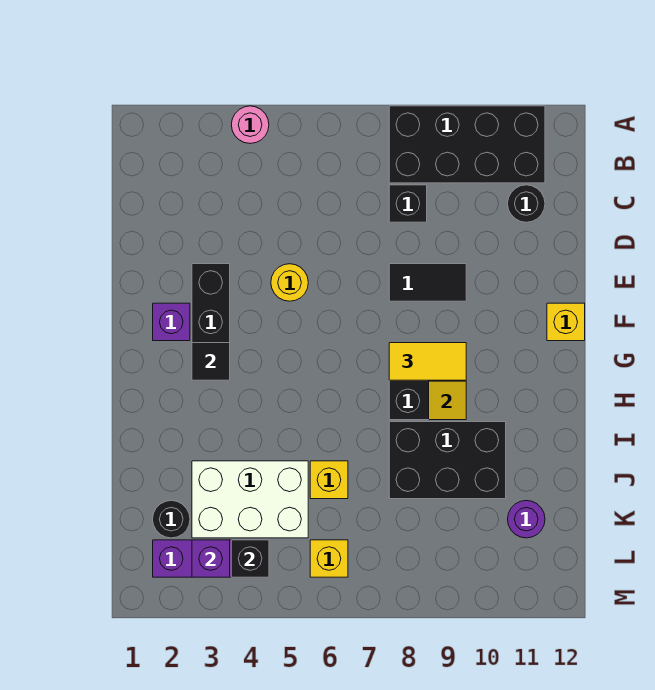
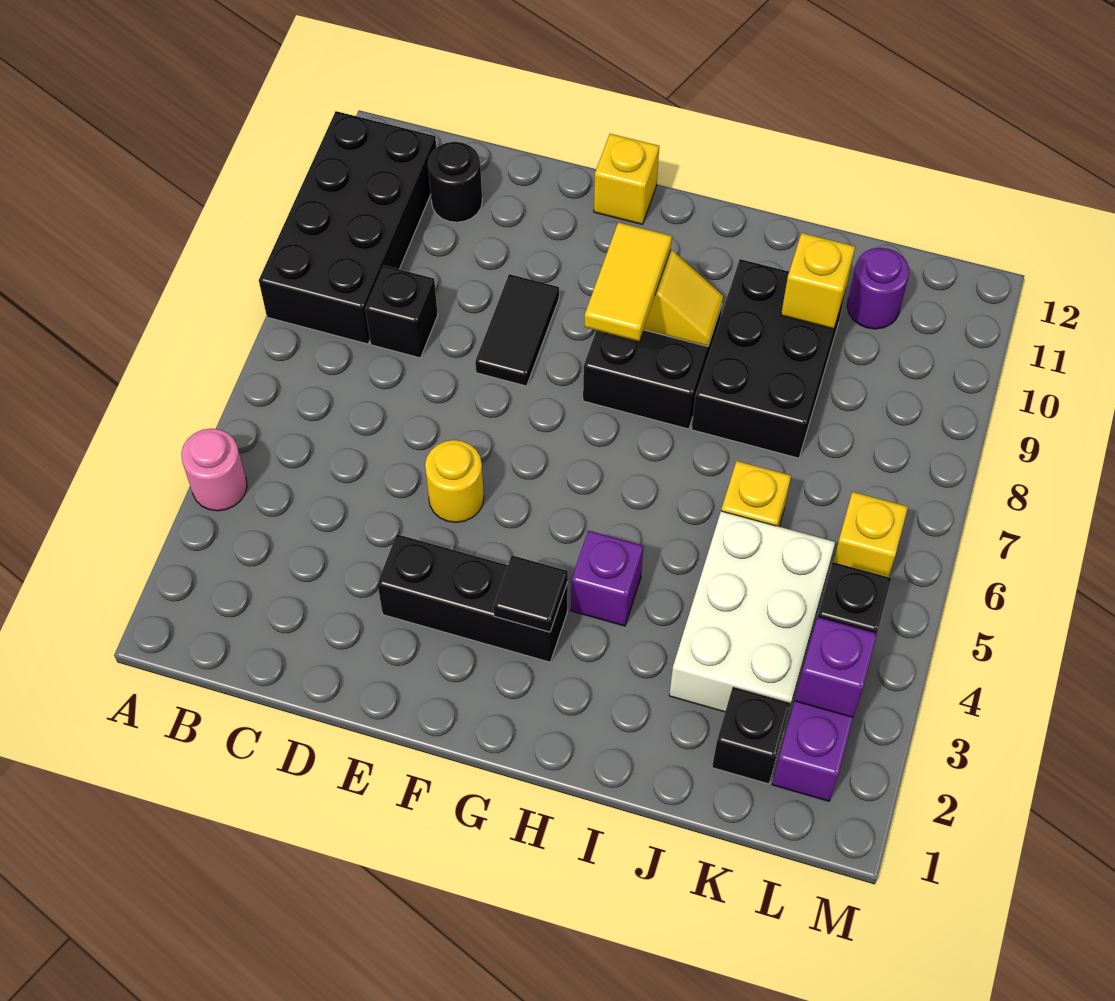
purple 1x1 brick [153,303,190,341] -> purple 1x1 brick moved to [571,531,643,626]
none -> yellow 1x1 brick [781,233,855,329]
black 1x1 round brick [153,500,190,538] -> black 1x1 brick [712,687,791,784]

